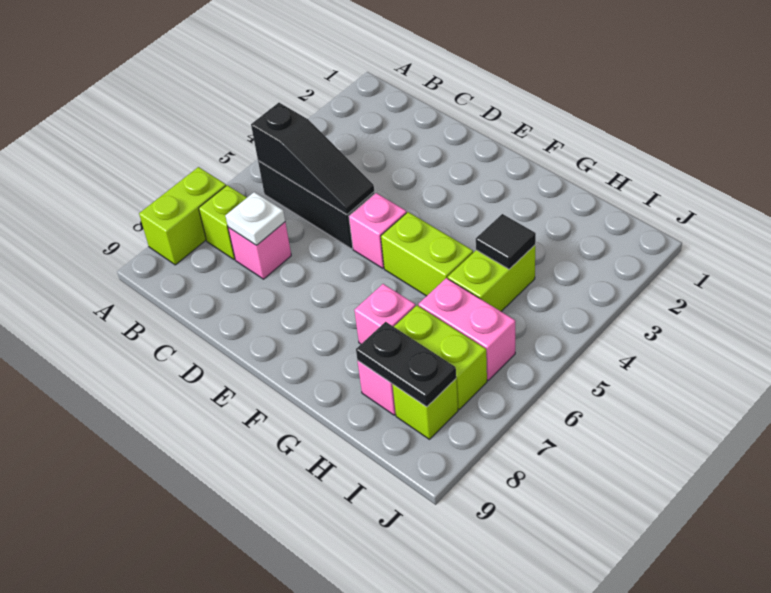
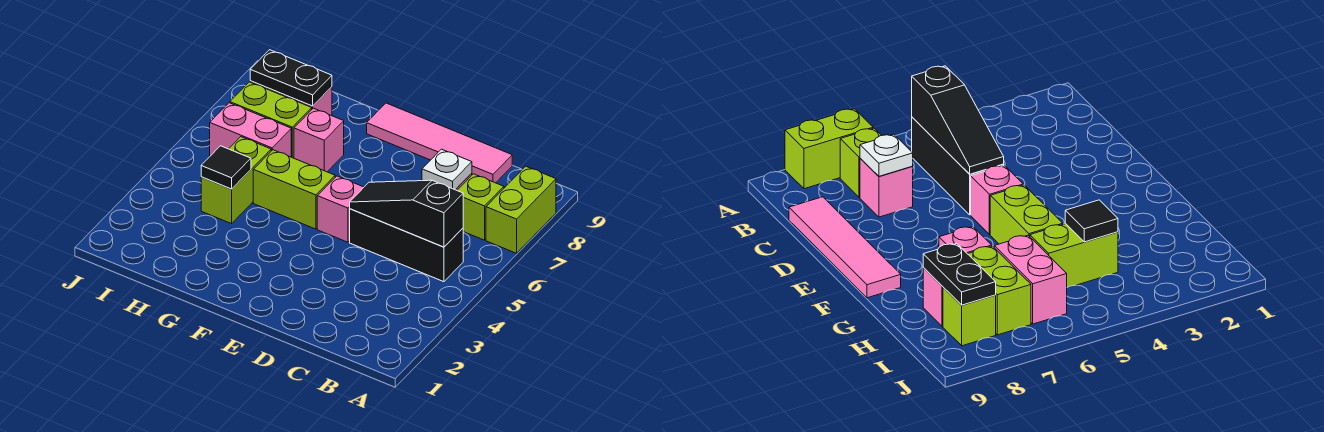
none -> pink 1x4 tile [367,103,512,183]

